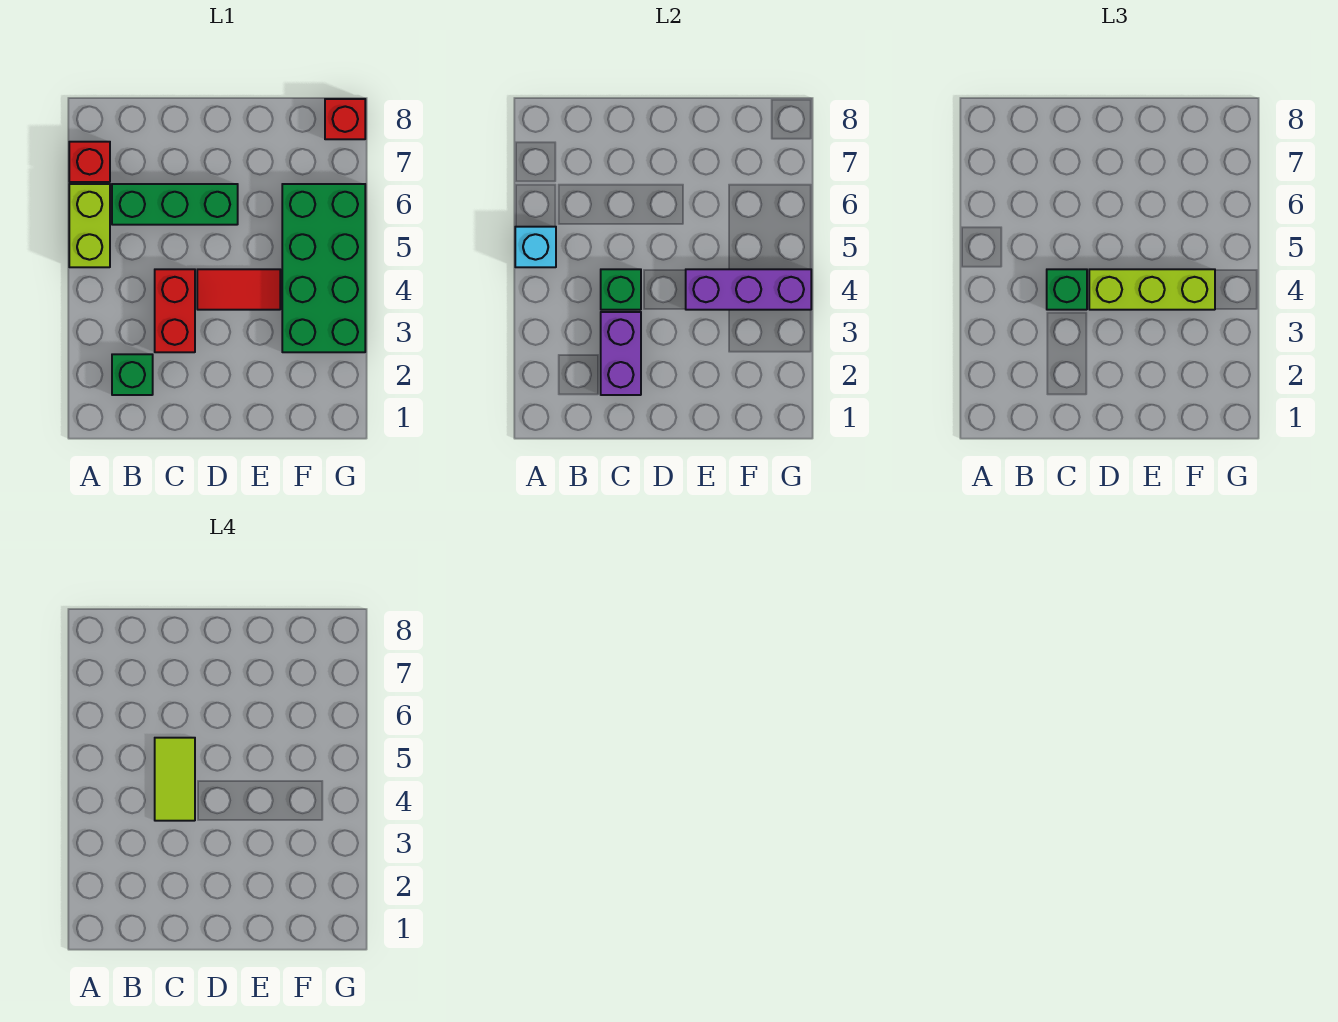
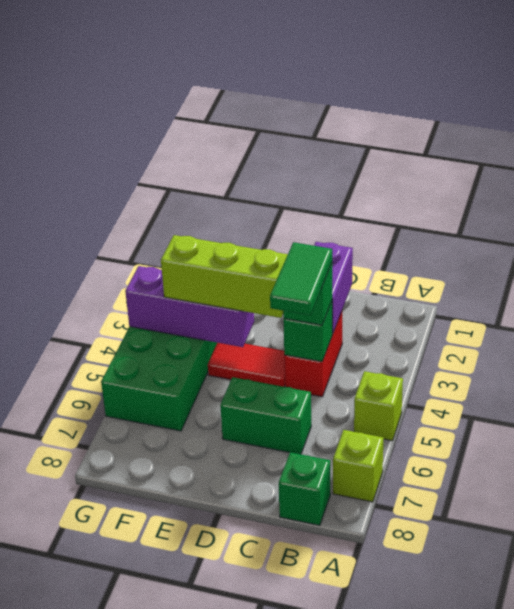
lime 1x2 brick [69,184,110,267] -> lime 1x1 brick [354,371,403,441]
cyan 1x1 brick [515,227,556,267] -> none
red 1x1 brick [69,142,110,182] -> lime 1x1 brick [333,430,384,502]
green 1x1 brick [112,354,153,395] -> green 1x1 brick moved to [279,452,330,525]
green 1x3 brick [112,184,238,225] -> green 1x2 brick [220,377,311,454]
lime 1x2 tile [155,738,195,821] -> green 1x2 tile [270,242,332,315]
red 1x1 brick [325,99,365,139] -> none

